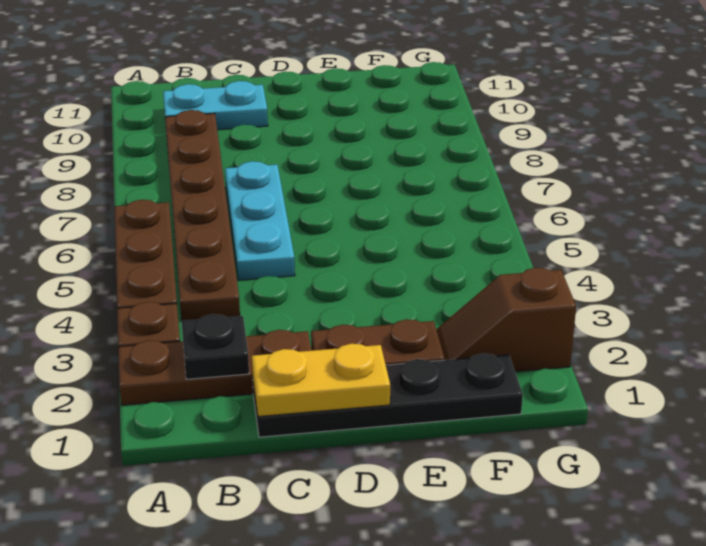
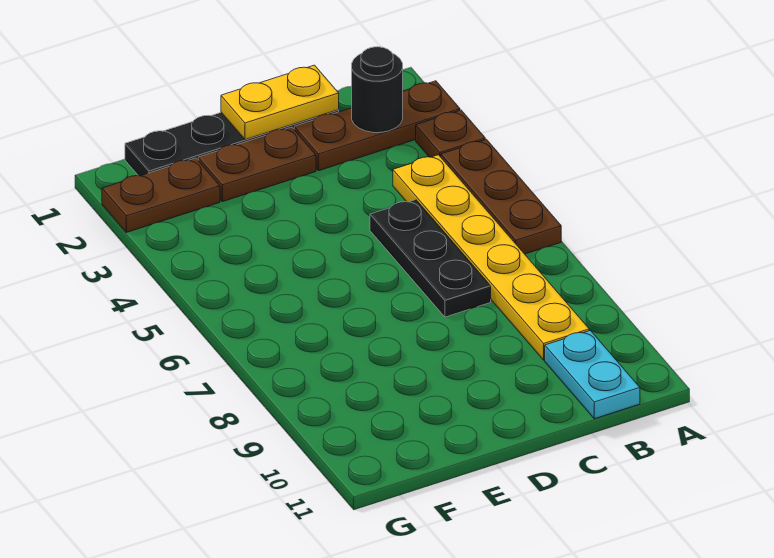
black 1x1 plate [182,314,249,379] -> black 1x1 round brick [352,47,403,133]
brown 1x6 plate [165,110,240,321] -> yellow 1x6 plate [393,155,589,360]
cyan 1x2 plate [163,81,268,130] -> cyan 1x2 plate turned to [545,330,640,419]
cyan 1x3 plate [225,161,295,280] -> black 1x3 plate [370,200,491,317]
brown 1x2 slope [437,268,576,372] -> brown 1x2 plate [102,158,220,232]

